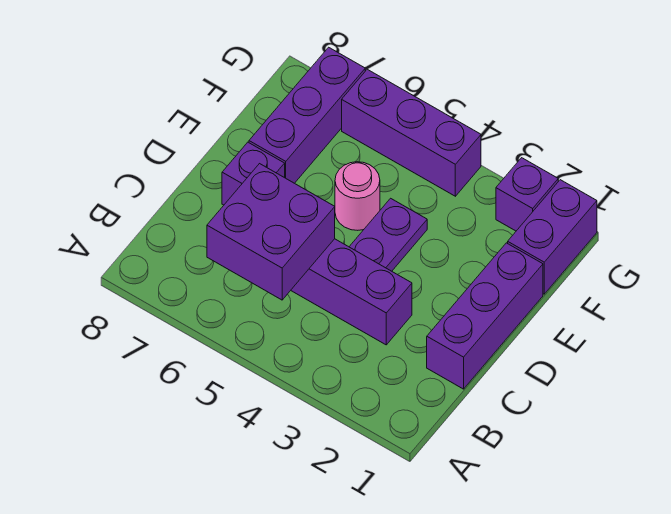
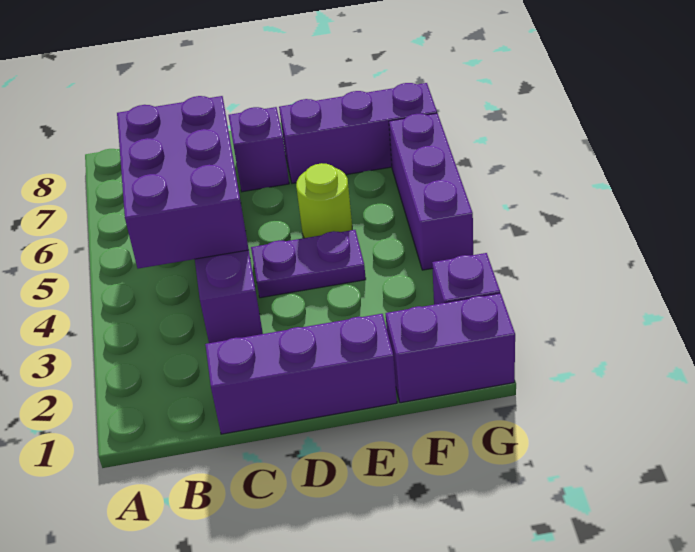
purple 2x2 brick [207,164,335,300] -> purple 2x3 brick [117,96,249,269]
pink 1x1 round brick [335,162,380,230] -> lime 1x1 round brick [296,163,352,238]

